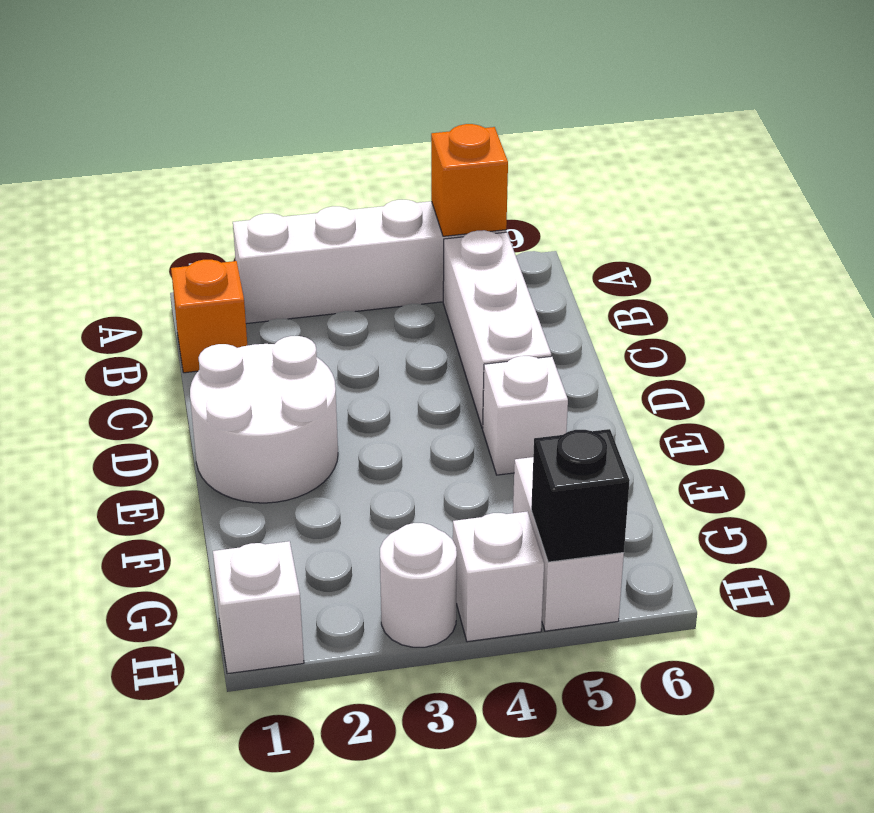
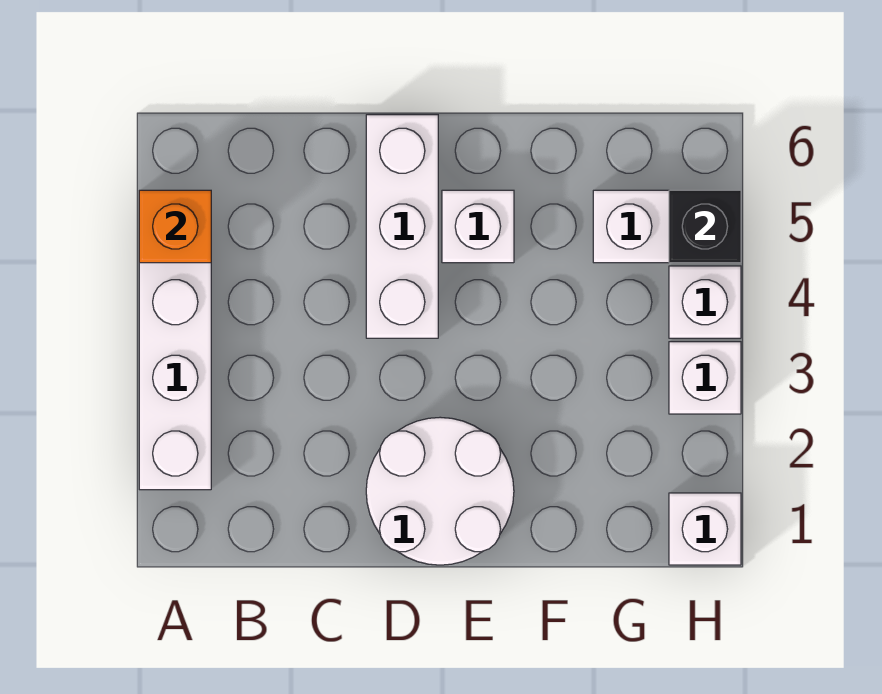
orange 1x1 brick [171,260,247,373] -> none
white 1x3 brick [443,230,551,428] -> white 1x3 brick turned to [366,115,438,338]
white 1x1 round brick [380,523,457,647] -> white 1x1 brick [669,342,741,414]

